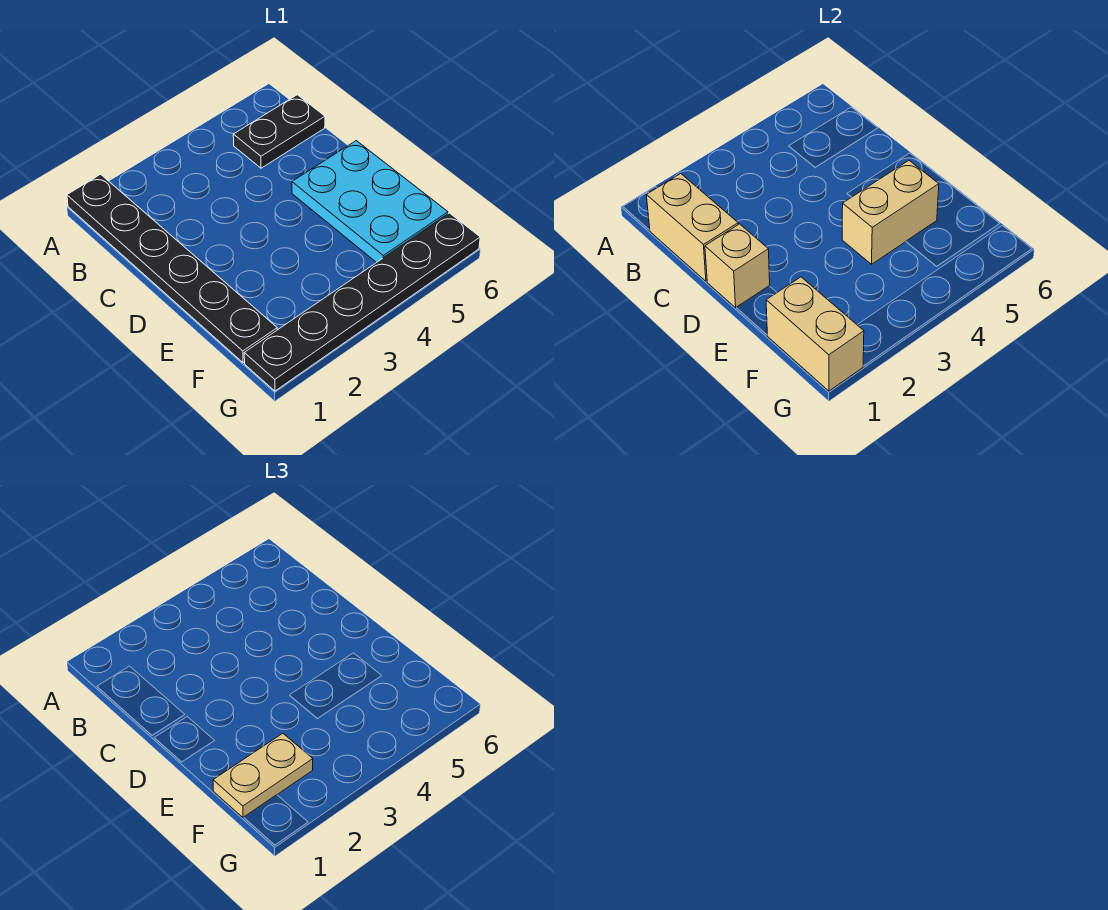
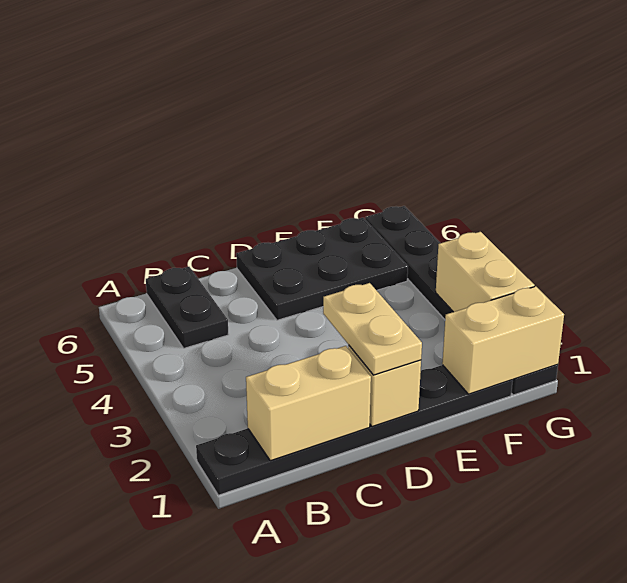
cyan 2x3 plate [292,141,448,263] -> black 2x3 plate [236,218,408,320]
tan 1x2 brick [842,161,939,264] -> tan 1x2 brick moved to [436,232,535,312]
tan 1x2 plate [213,733,313,818] -> tan 1x2 plate moved to [323,283,422,375]

